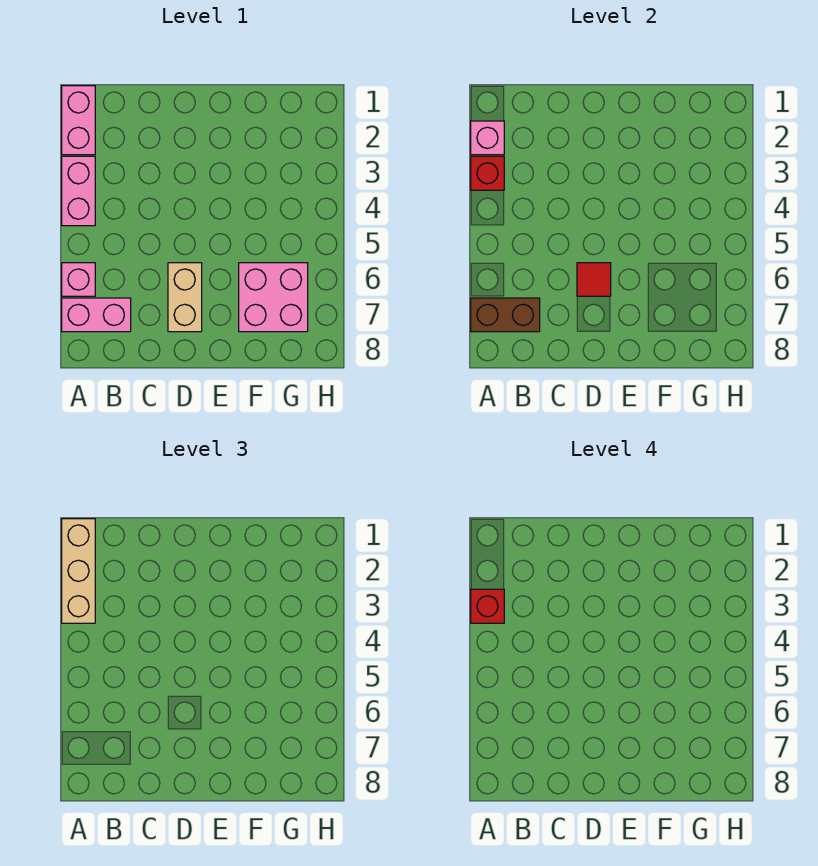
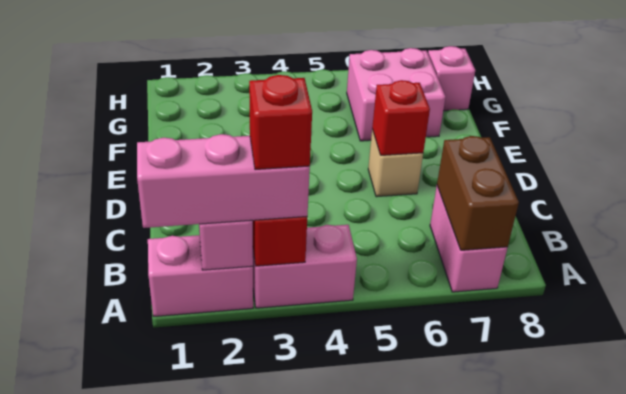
tan 1x3 brick [62,519,95,623] -> pink 1x3 brick [137,134,310,228]
pink 1x1 brick [62,263,95,296] -> pink 1x1 brick moved to [428,46,475,111]
tan 1x2 brick [168,263,202,332] -> tan 1x1 brick [368,130,423,197]
red 1x1 tile [577,263,611,296] -> red 1x1 brick [372,80,430,155]

